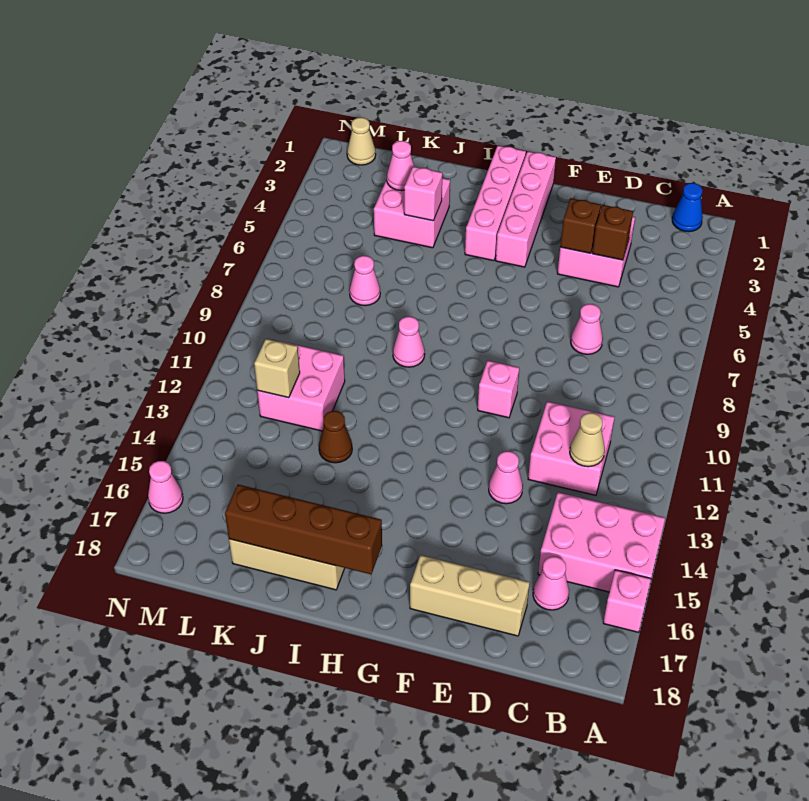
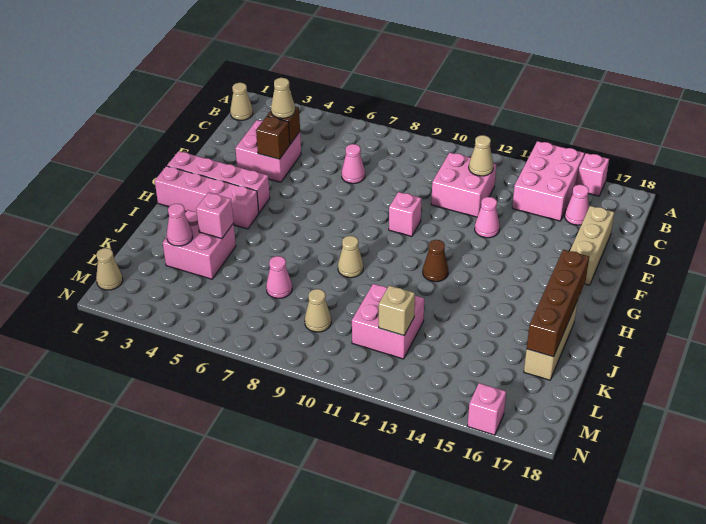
blue 1x1 cone [672,183,703,232] -> tan 1x1 cone [230,83,253,120]
none -> tan 1x1 cone [271,78,295,118]
pink 1x1 cone [393,317,425,367] -> tan 1x1 cone [338,236,363,278]
brown 1x1 cone [319,411,352,463] -> brown 1x1 cone moved to [423,240,448,282]
none -> tan 1x1 cone [305,289,331,332]
pink 1x1 cone [148,461,183,513] -> pink 1x1 brick [468,383,506,435]

